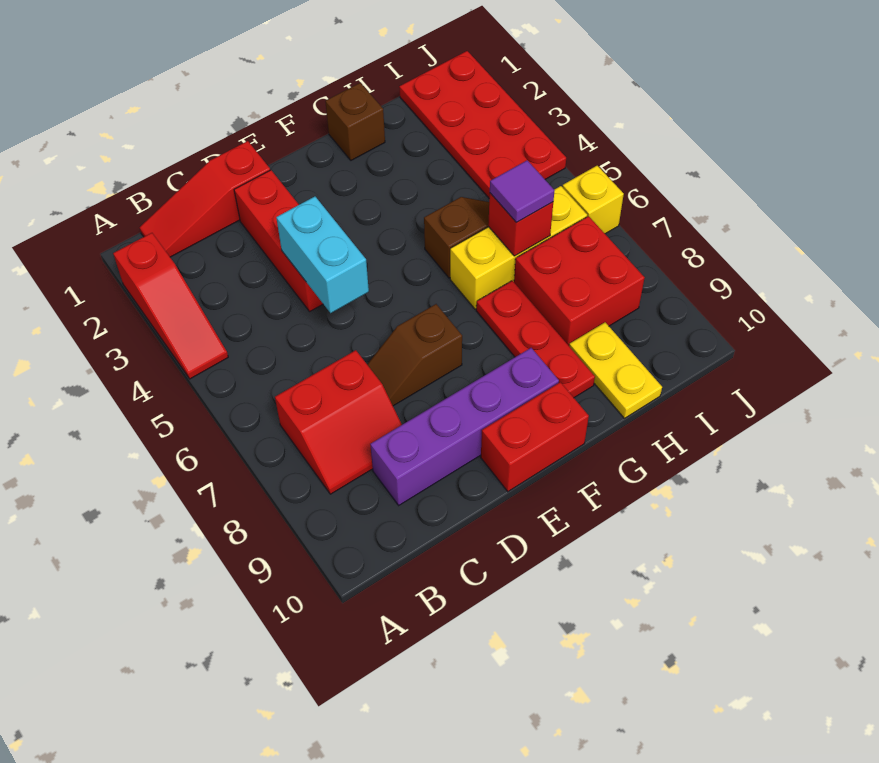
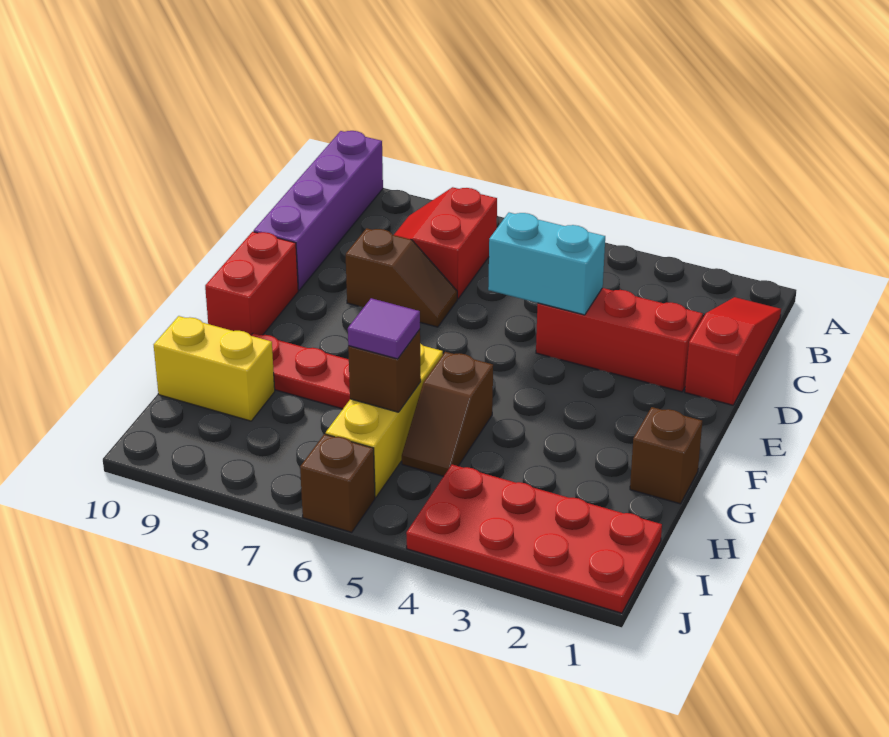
red 1x3 slope [113,233,228,379] -> none
purple 1x4 brick [370,348,559,505] -> purple 1x4 brick moved to [254,131,383,290]
brown 1x2 slope [367,304,462,406] -> brown 1x2 slope turned to [346,228,457,327]
red 1x1 brick [488,193,553,256] -> brown 1x1 brick [348,330,421,412]
red 2x2 brick [514,216,645,346] -> none
yellow 1x2 plate [569,322,662,418] -> yellow 1x2 brick [154,316,275,421]
yellow 1x1 brick [563,166,624,234] -> brown 1x1 brick [300,434,375,532]

